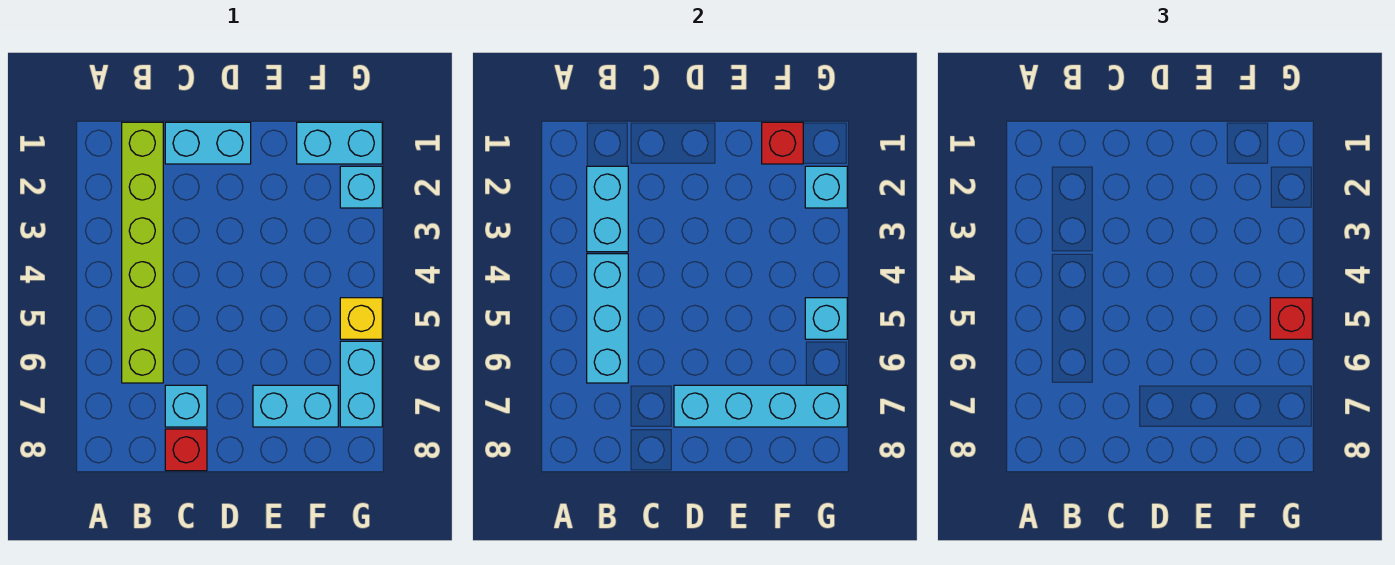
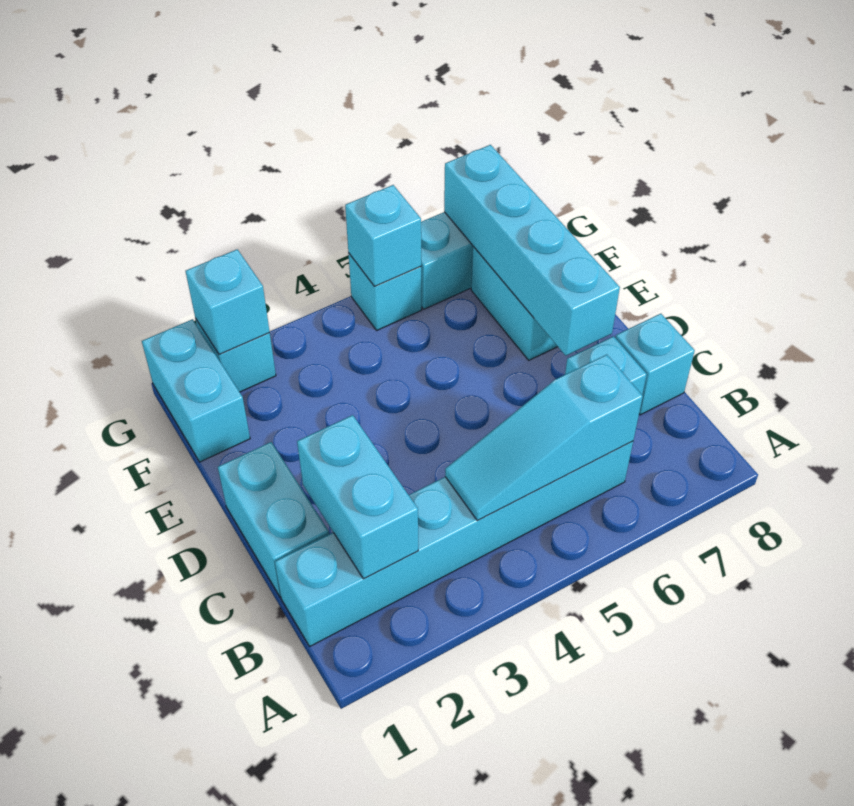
lime 1x6 brick [122,122,163,383] -> cyan 1x6 brick [275,441,633,646]
cyan 1x2 brick [587,166,628,252] -> cyan 1x2 brick turned to [297,415,418,579]
cyan 1x3 brick [587,254,628,383] -> cyan 1x3 slope [445,355,643,521]
red 1x1 brick [165,429,207,471] -> cyan 1x1 brick [615,314,695,415]
red 1x1 brick [762,122,803,164] -> none
yellow 1x1 brick [340,298,382,339] -> cyan 1x1 brick [348,253,422,330]
red 1x1 brick [1270,298,1312,339] -> none

